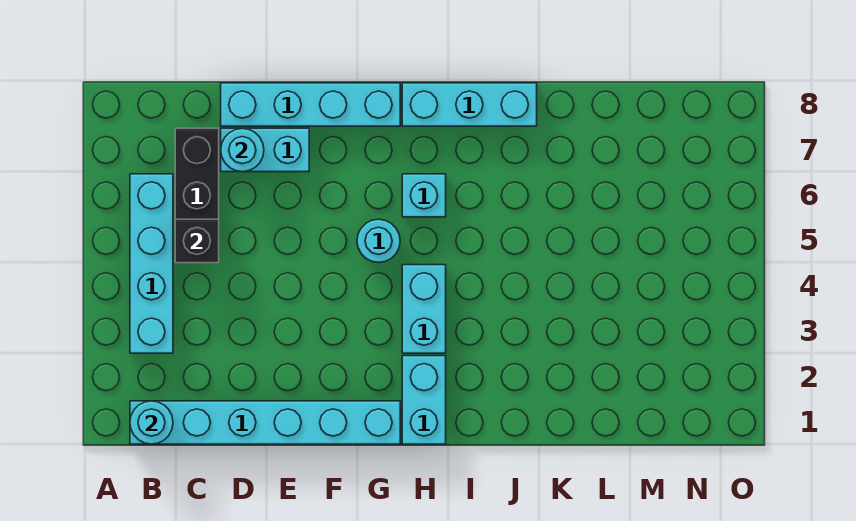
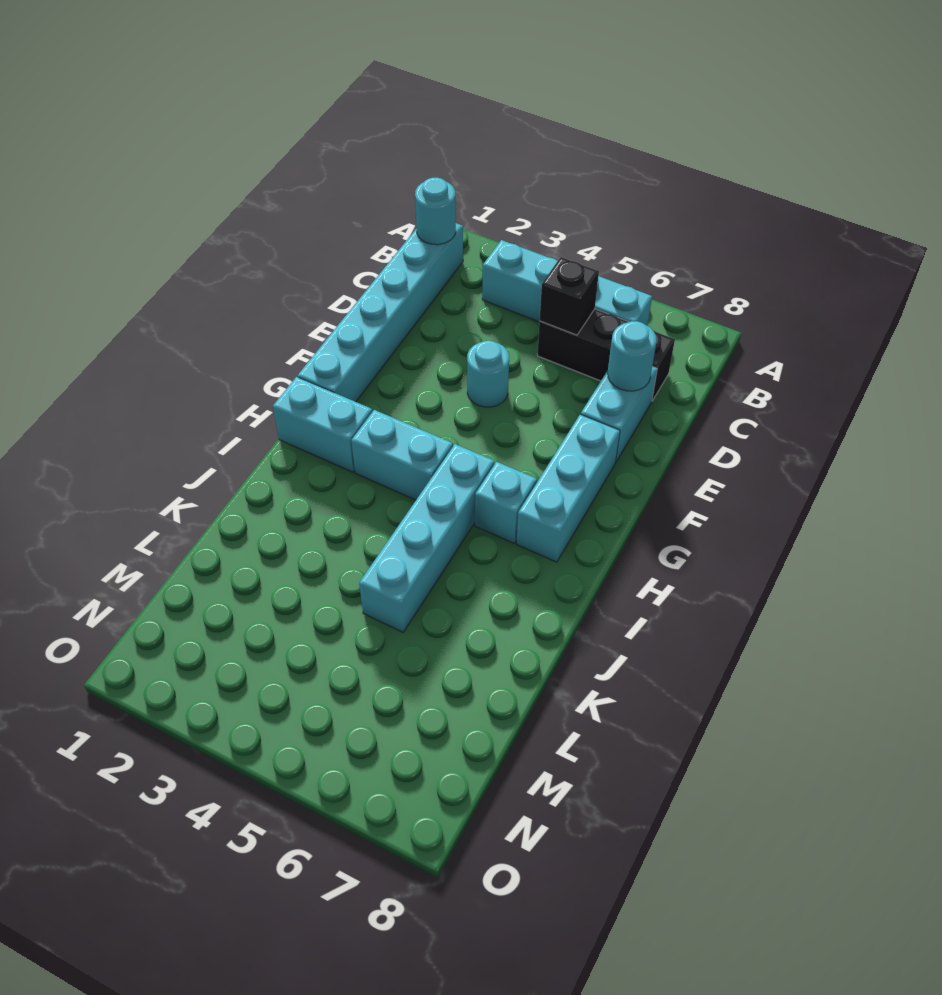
cyan 1x4 brick [221,83,400,126] -> cyan 1x4 brick moved to [359,444,494,632]
cyan 1x1 round brick [357,219,400,263] -> cyan 1x1 round brick moved to [467,341,509,407]
cyan 1x3 brick [402,83,537,126] -> cyan 1x3 brick moved to [517,414,620,562]

